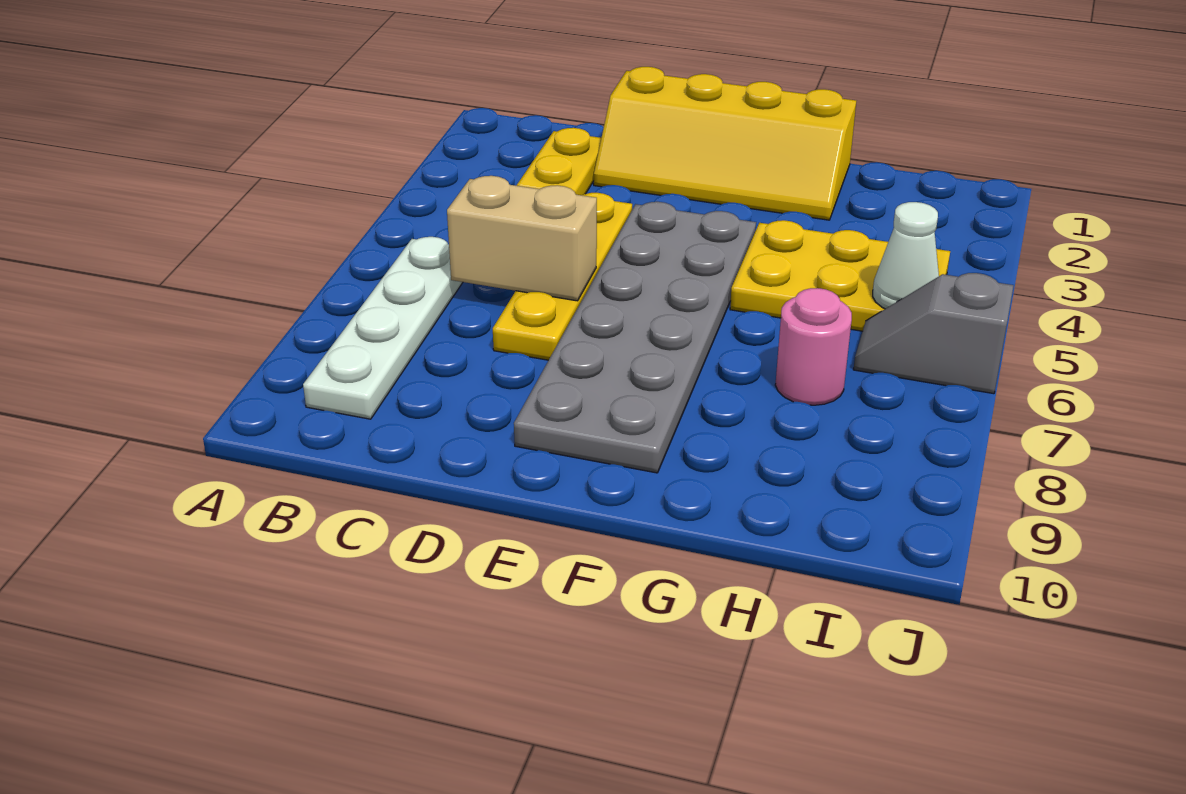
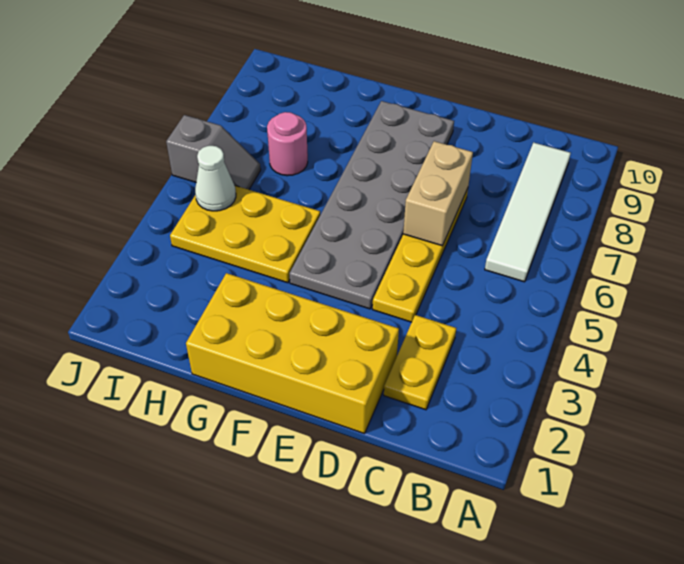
white 1x4 plate [303,237,463,419] -> white 1x4 tile [485,142,571,282]
tan 1x2 brick [447,176,597,301] -> tan 1x2 brick turned to [403,141,473,246]
yellow 2x4 slope [594,67,856,220] -> yellow 2x4 brick [186,273,399,434]

